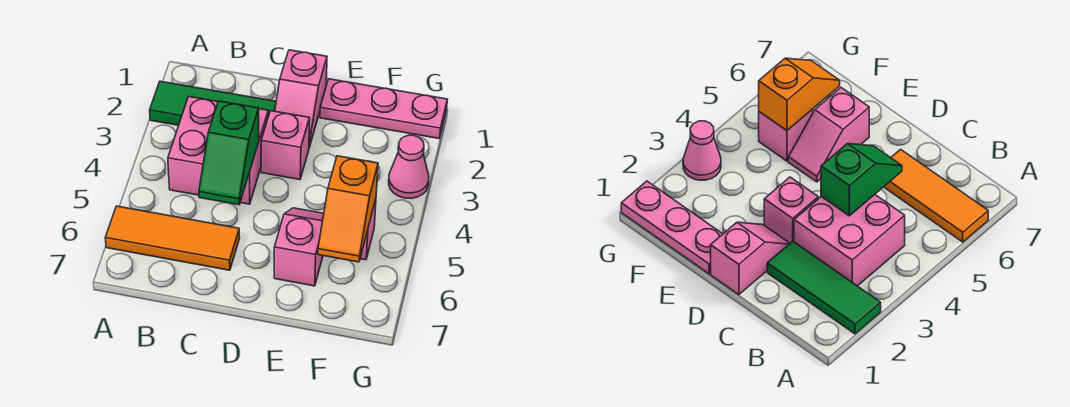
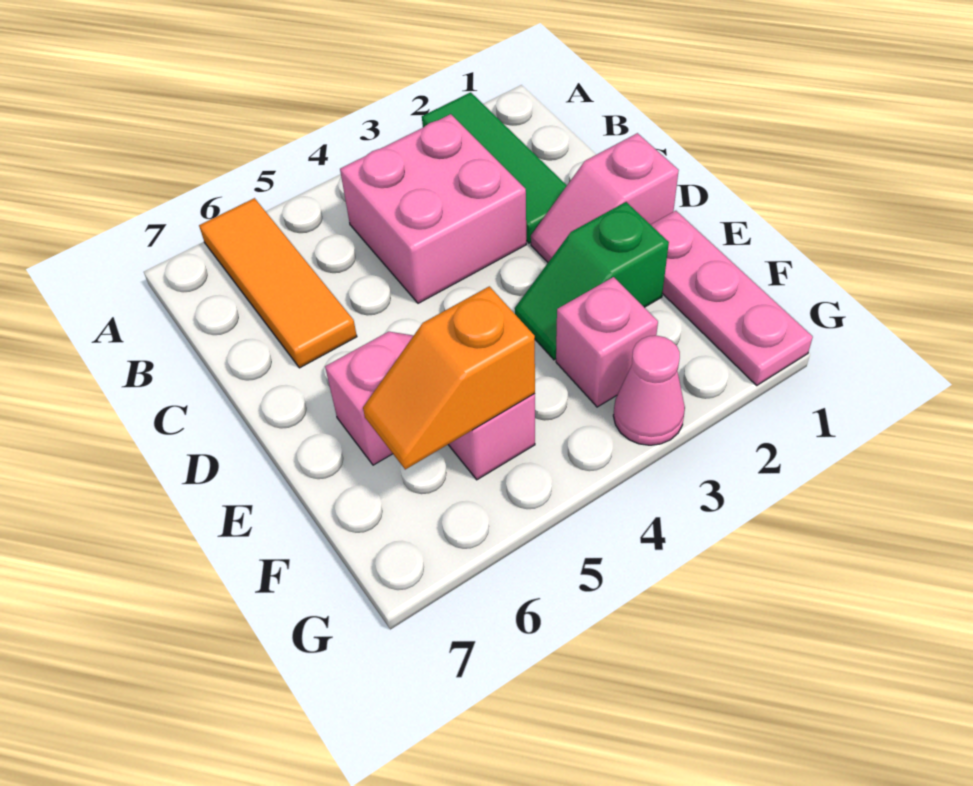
green 1x2 slope [199,101,259,205] -> green 1x2 slope moved to [515,202,669,360]
pink 1x1 brick [261,111,310,180] -> pink 1x1 brick moved to [556,277,658,407]

